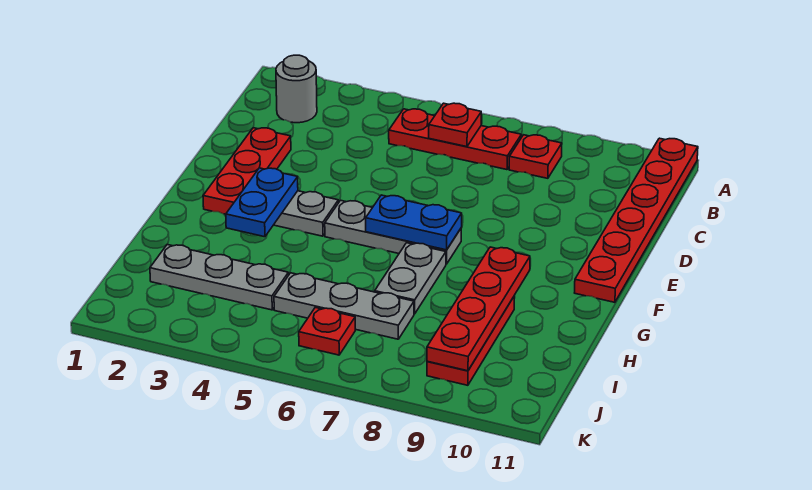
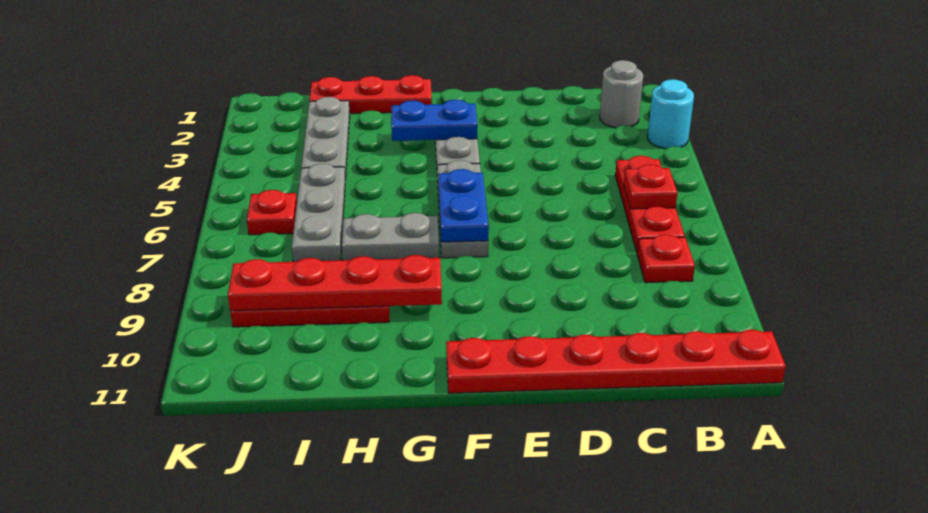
none -> cyan 1x1 round brick [648,79,694,149]
red 1x3 plate [203,128,291,214] -> red 1x3 plate moved to [309,75,432,114]

